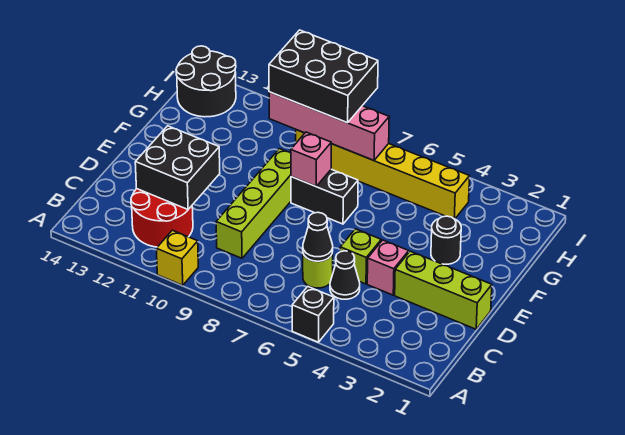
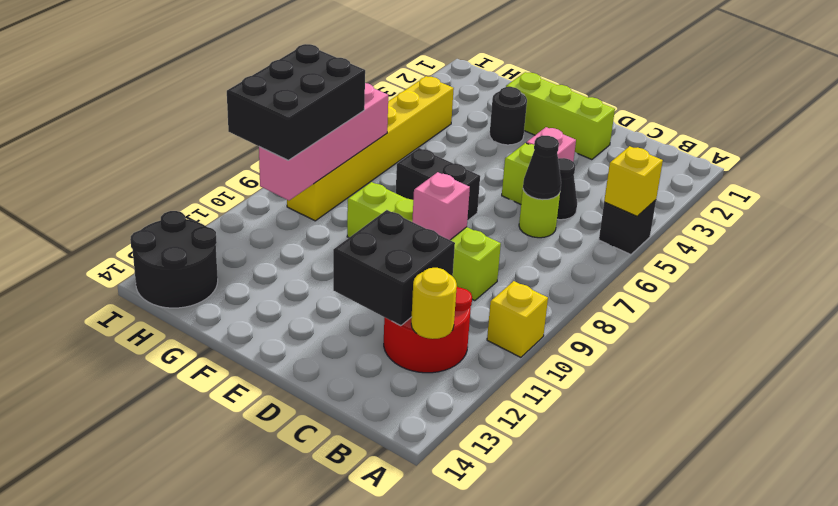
none -> yellow 1x1 brick [604,146,663,216]
none -> yellow 1x1 round brick [411,268,457,339]
lime 1x3 brick [395,251,492,329] -> lime 1x3 brick turned to [506,72,615,160]
black 1x2 brick [291,169,358,224] -> black 1x2 brick turned to [396,148,480,221]
pink 1x1 brick [291,132,331,186] -> pink 1x1 brick moved to [412,172,470,240]

